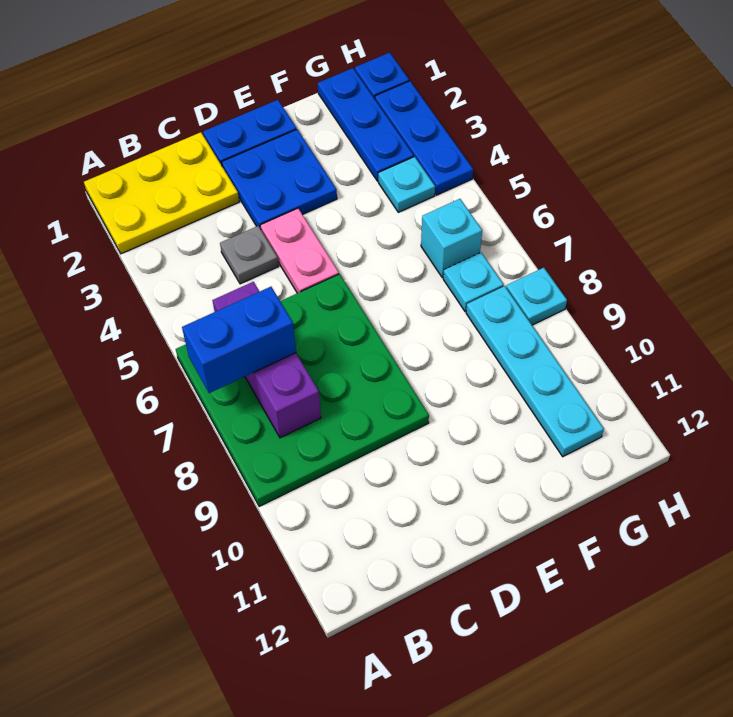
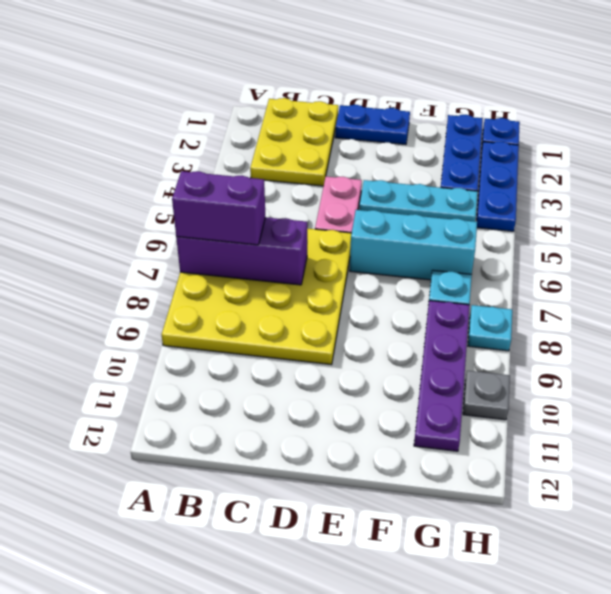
yellow 2x3 plate [84,132,239,254] -> yellow 2x3 plate turned to [250,98,338,186]
green 4x4 plate [176,274,429,507] -> yellow 4x4 plate [162,228,352,365]
blue 1x2 brick [182,287,296,393] -> purple 1x2 brick [172,171,265,245]
purple 1x3 brick [212,282,321,438] -> purple 1x3 brick turned to [176,217,307,285]
grey 1x1 plate [220,226,279,284] -> grey 1x1 plate moved to [463,371,510,420]
blue 2x2 plate [222,129,337,229] -> none
cyan 1x1 plate [378,157,435,212] -> cyan 1x3 plate [359,180,478,222]
cyan 1x1 brick [421,199,482,278] -> cyan 1x3 brick [350,210,477,280]
cyan 1x4 plate [466,286,604,457] -> purple 1x4 plate [414,301,470,451]

